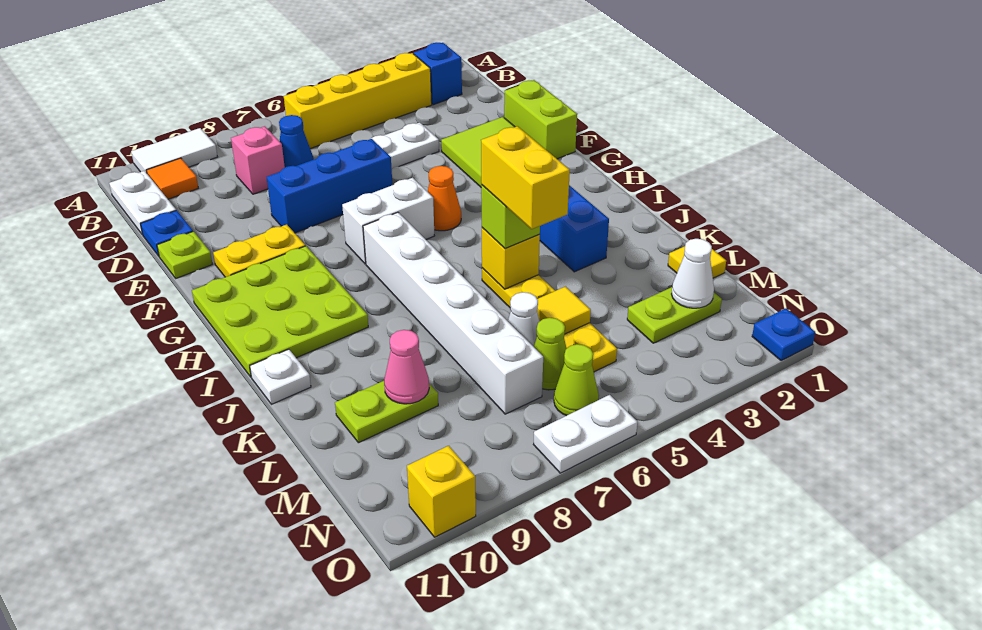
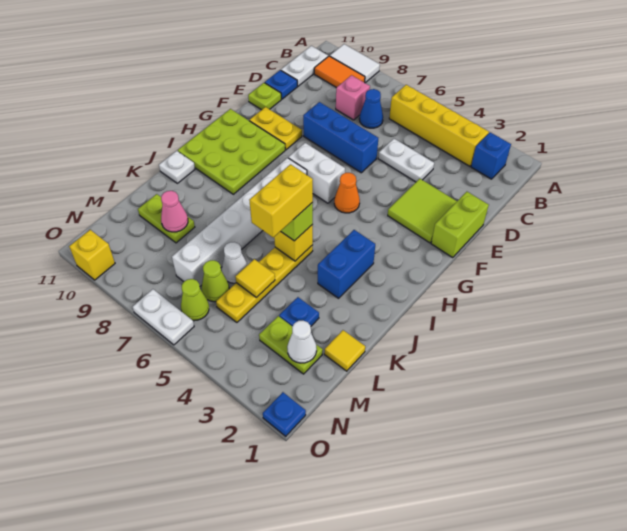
orange 1x1 tile [147,158,198,199] -> orange 1x2 tile [314,56,365,88]
none -> blue 1x1 plate [279,297,319,326]

